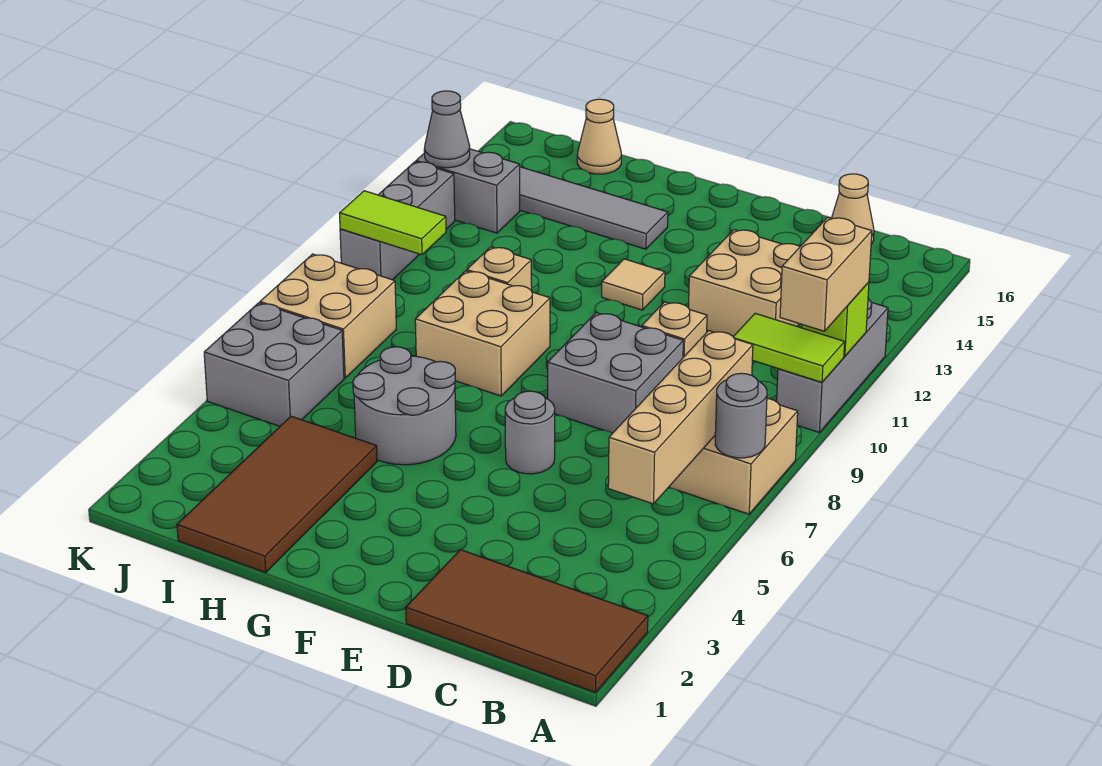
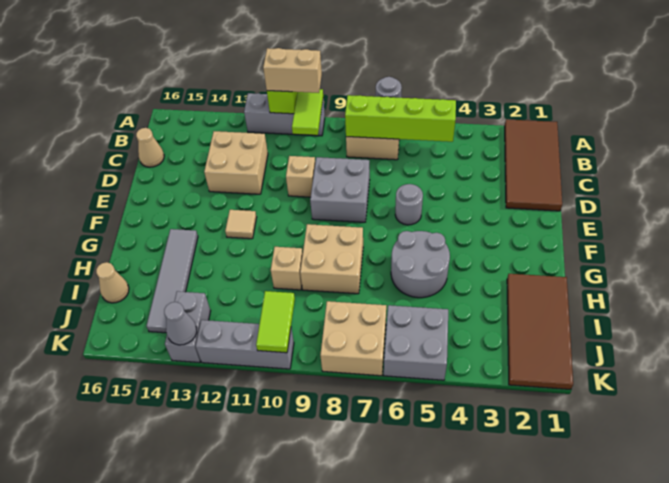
tan 1x4 brick [608,331,753,504] -> lime 1x4 brick [345,95,456,142]
brown 2x4 tile [177,416,377,572] -> brown 2x4 tile turned to [507,274,573,390]

